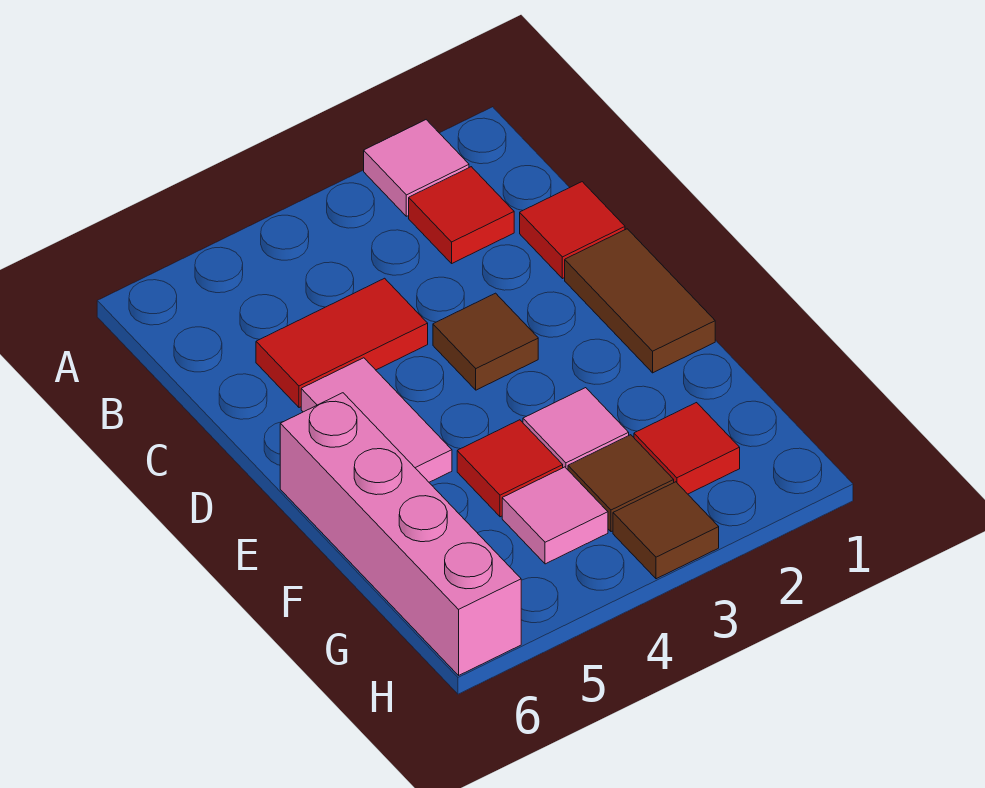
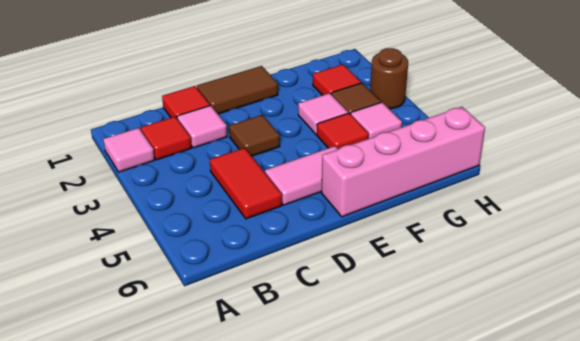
none -> pink 1x1 tile [177,105,227,148]
brown 1x1 tile [613,482,719,579] -> brown 1x1 round brick [370,48,408,109]

